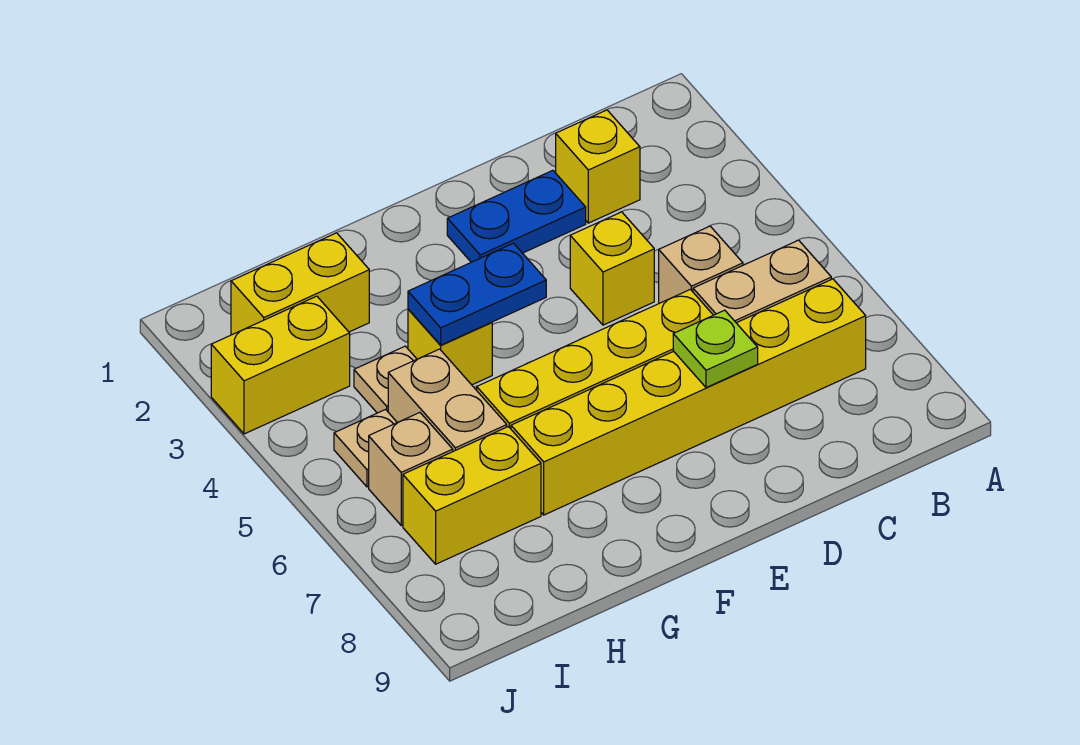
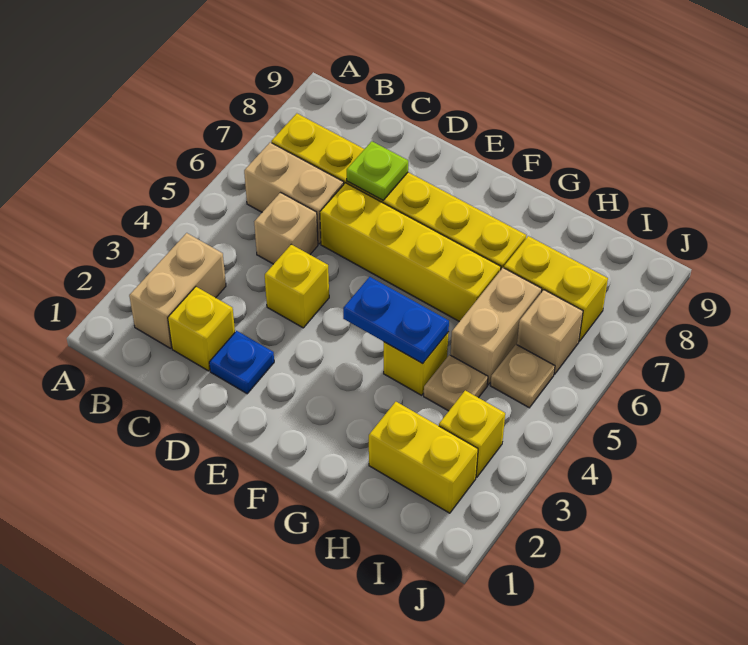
none -> tan 1x2 brick [129,233,226,348]
blue 1x2 plate [447,170,586,262] -> blue 1x1 plate [209,331,274,394]
yellow 1x2 brick [211,296,350,434] -> yellow 1x1 brick [439,390,505,477]

